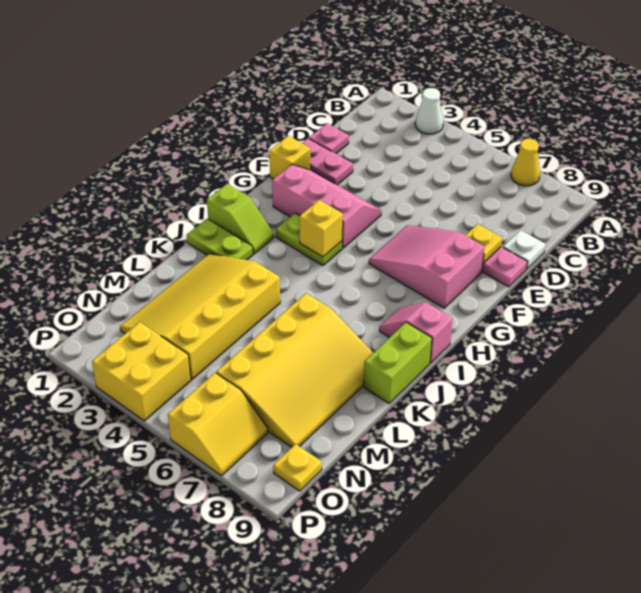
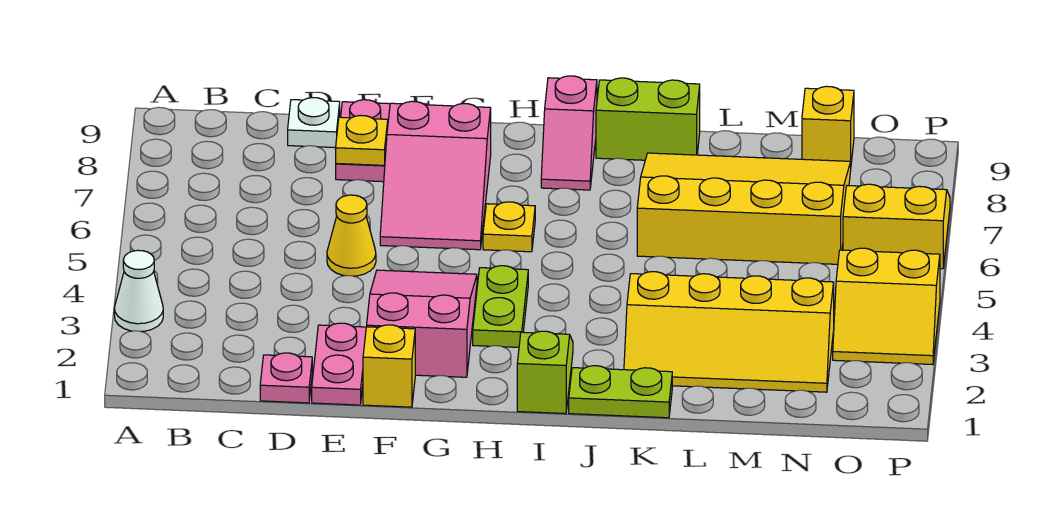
yellow 1x1 cone [511,139,540,186] -> yellow 1x1 cone moved to [327,195,376,276]
pink 2x3 slope [272,164,381,248] -> pink 2x3 slope turned to [367,270,477,377]
yellow 1x1 brick [299,200,343,257] -> yellow 1x1 brick moved to [802,86,854,162]
lime 1x2 plate [187,219,253,260] -> lime 1x2 plate turned to [569,366,672,418]
yellow 3x4 slope [120,254,280,379] -> yellow 2x4 slope [624,272,834,392]
yellow 2x2 brick [92,322,191,421] -> yellow 2x2 slope [833,248,940,365]
yellow 1x1 plate [273,444,322,491] -> yellow 1x1 plate moved to [483,202,535,252]

